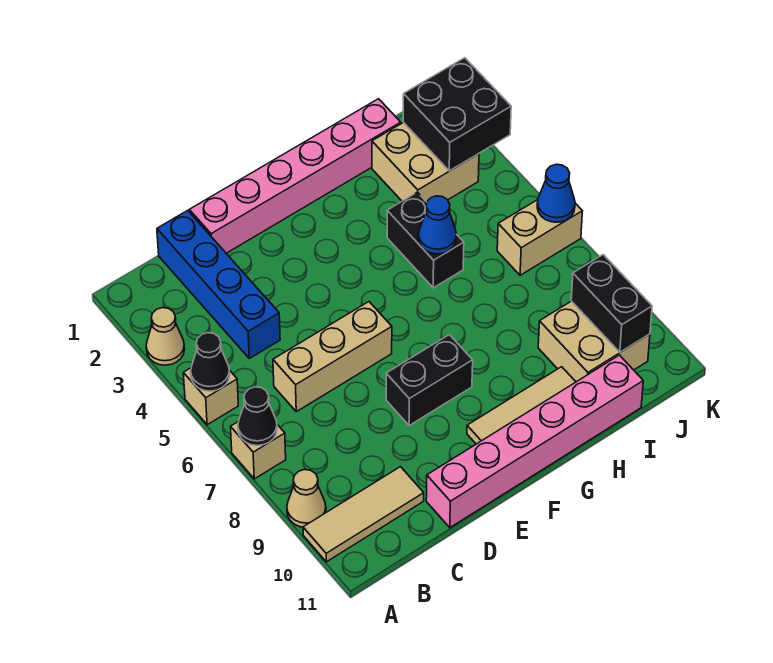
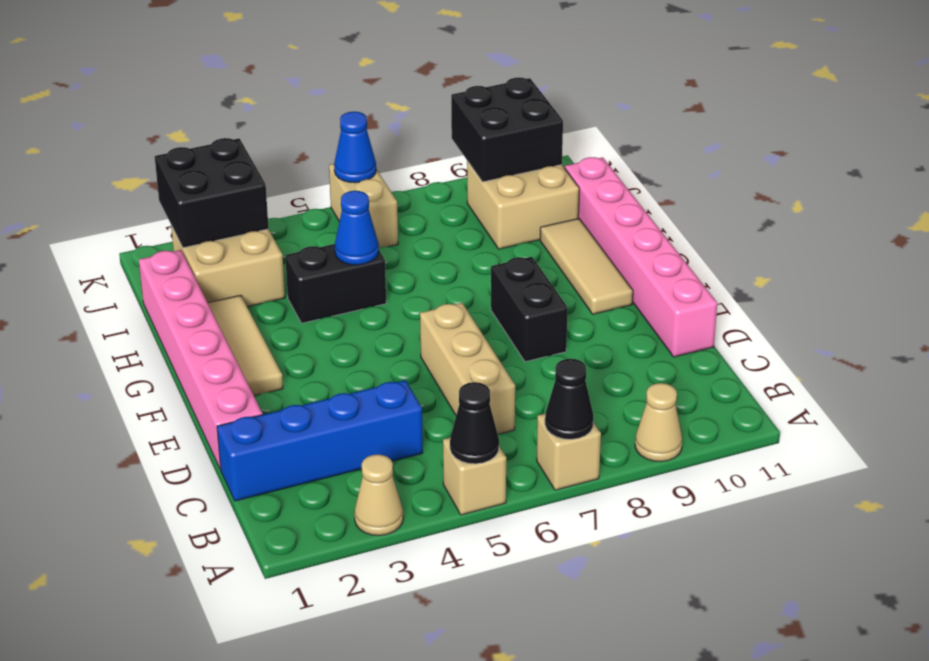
tan 1x3 tile [303,467,424,562] -> tan 1x3 tile moved to [208,295,283,396]
black 1x2 brick [571,255,652,352] -> black 2x2 brick [451,77,563,182]

